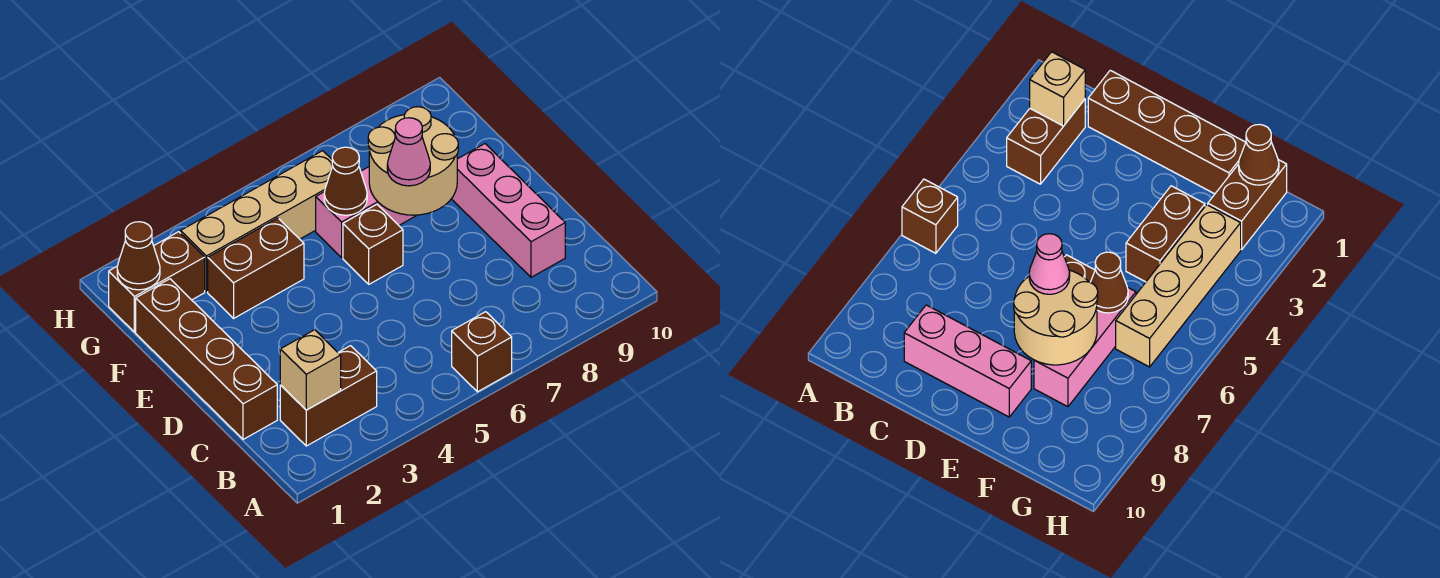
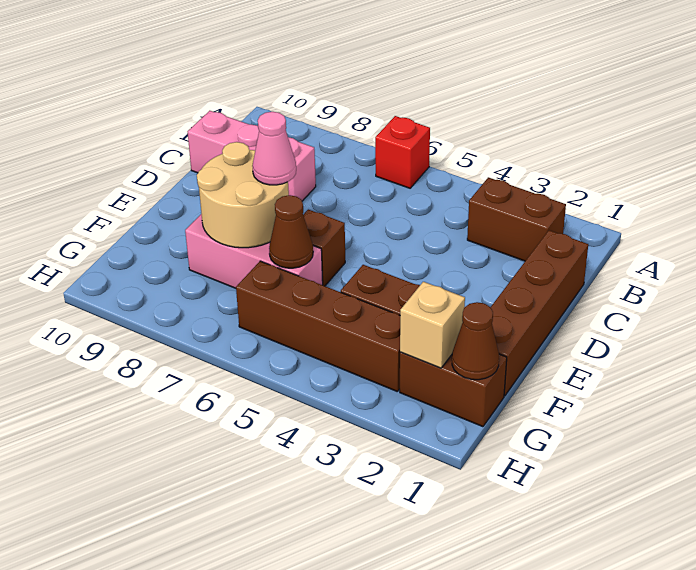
brown 1x1 brick [452,312,512,392] -> red 1x1 brick [375,116,430,188]
tan 1x1 brick [280,330,341,410] -> tan 1x1 brick moved to [400,282,465,368]
pink 1x3 brick [452,144,565,277] -> pink 1x3 brick turned to [188,111,316,201]
tan 1x4 brick [181,151,332,292] -> brown 1x4 brick [236,261,400,392]

